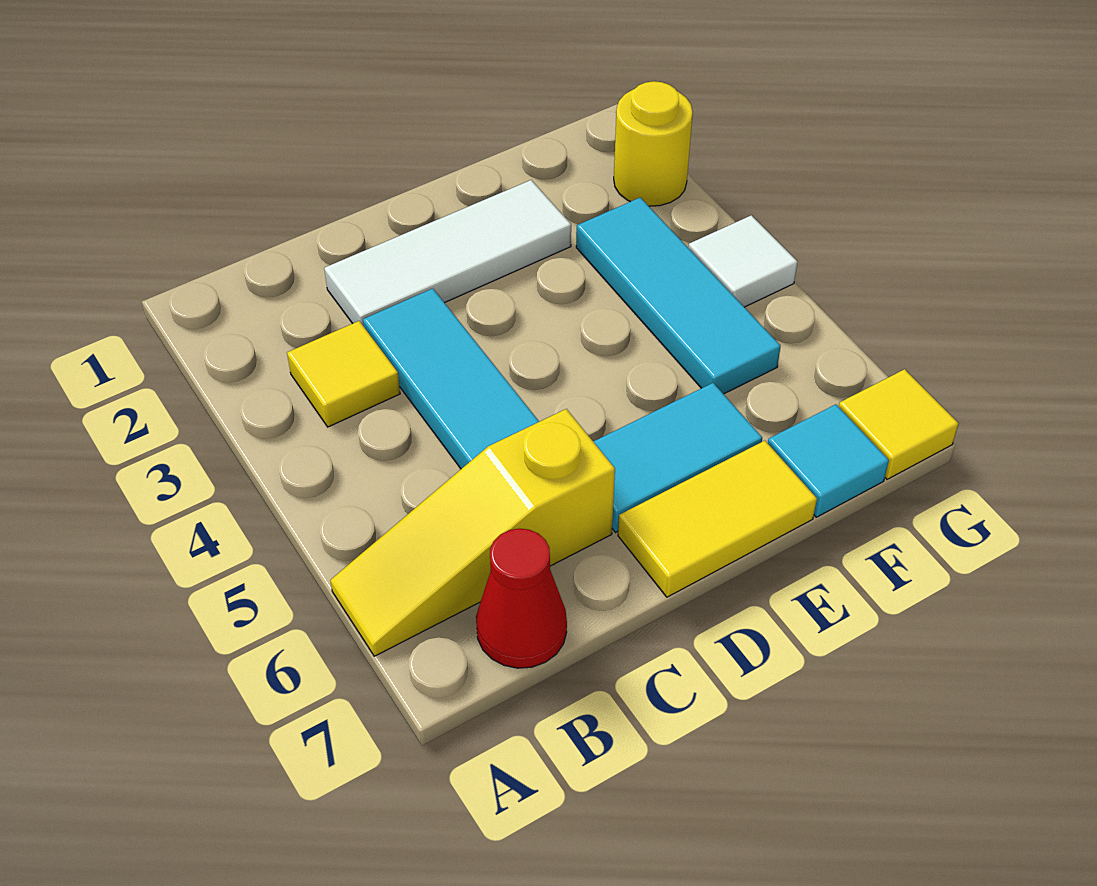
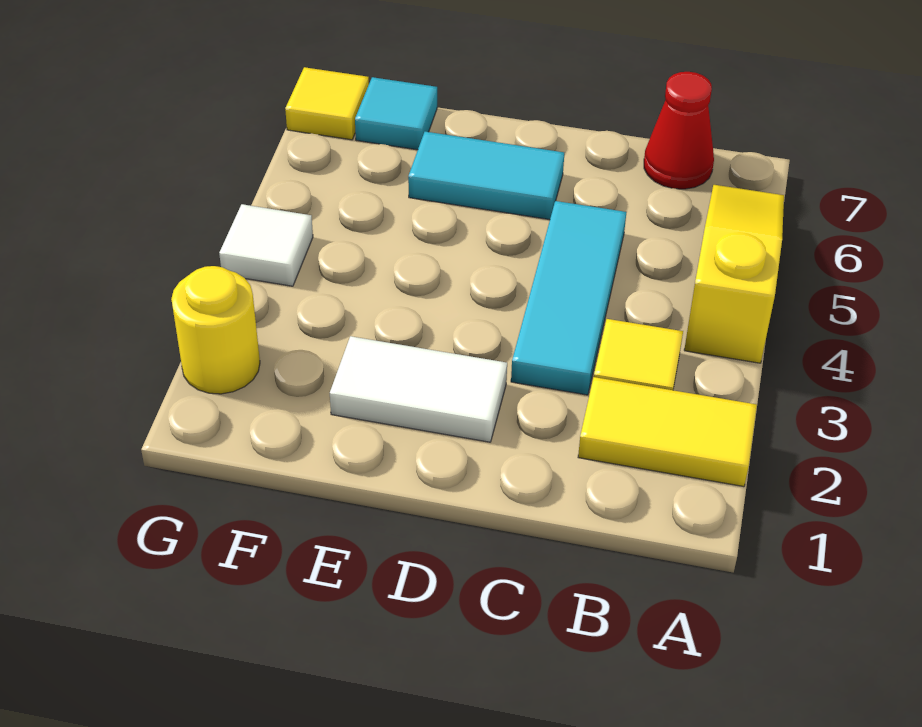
yellow 1x3 slope [330,409,615,656] -> yellow 1x3 slope turned to [684,185,784,363]
white 1x3 tile [324,180,571,326] -> white 1x2 tile [330,336,507,442]
yellow 1x2 tile [618,441,817,597] -> yellow 1x2 tile moved to [578,377,757,487]
cyan 1x3 tile [576,198,781,394] -> none

